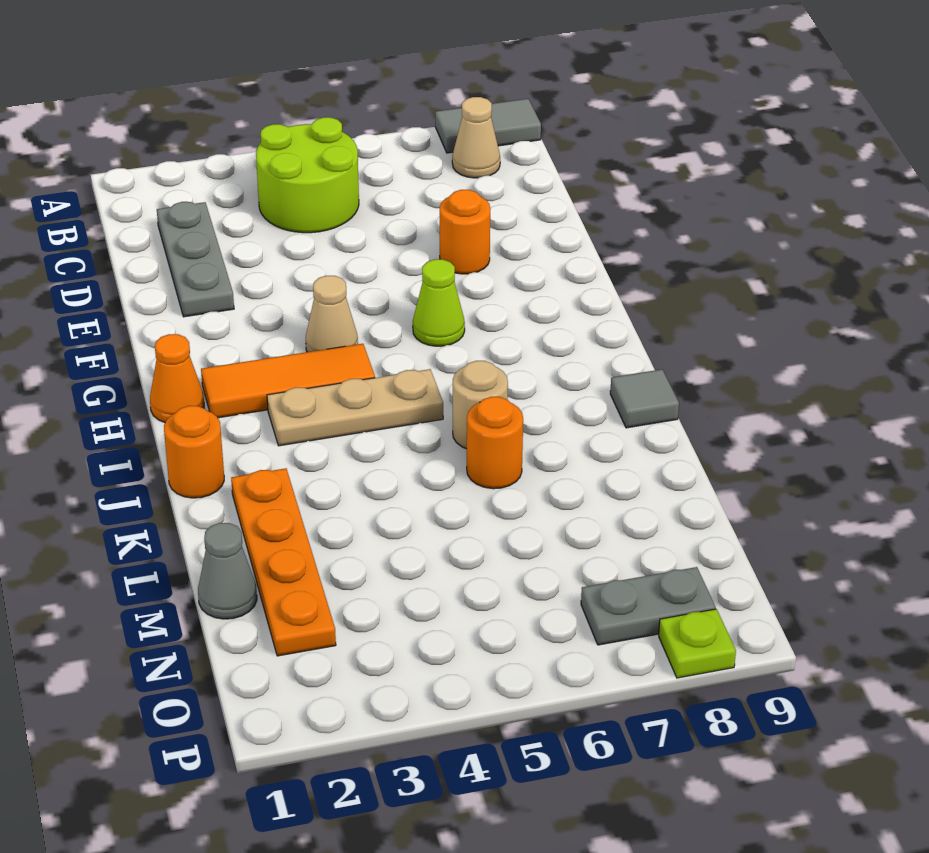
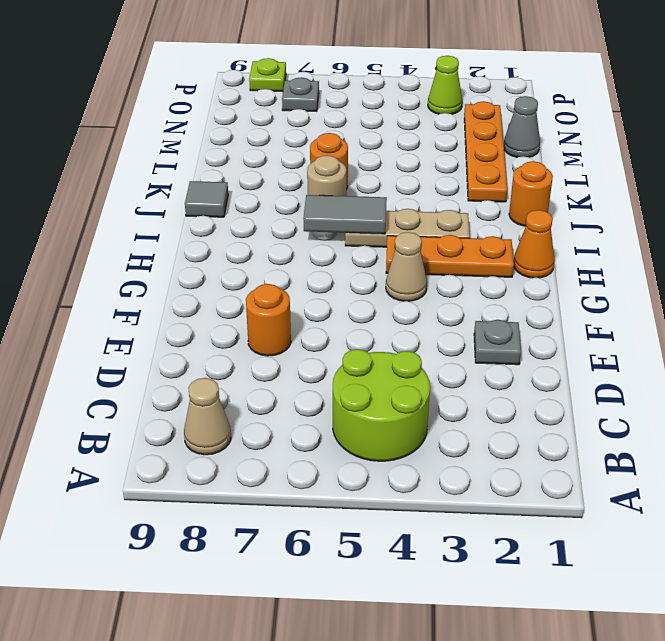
grey 1x2 tile [435,99,541,153] -> grey 1x2 tile moved to [303,195,387,234]
grey 1x3 plate [157,202,234,317] -> grey 1x1 plate [474,320,521,365]
lime 1x1 cone [413,259,465,346] -> lime 1x1 cone moved to [428,56,462,114]
orange 1x3 tile [201,344,375,418] -> orange 1x3 plate [386,235,514,277]
grey 1x2 plate [581,567,716,645] -> grey 1x1 plate [282,77,319,111]

